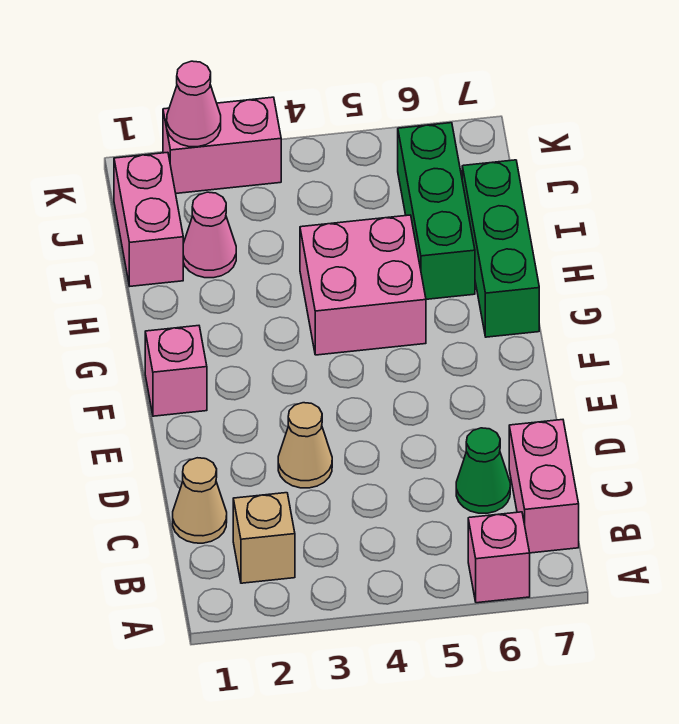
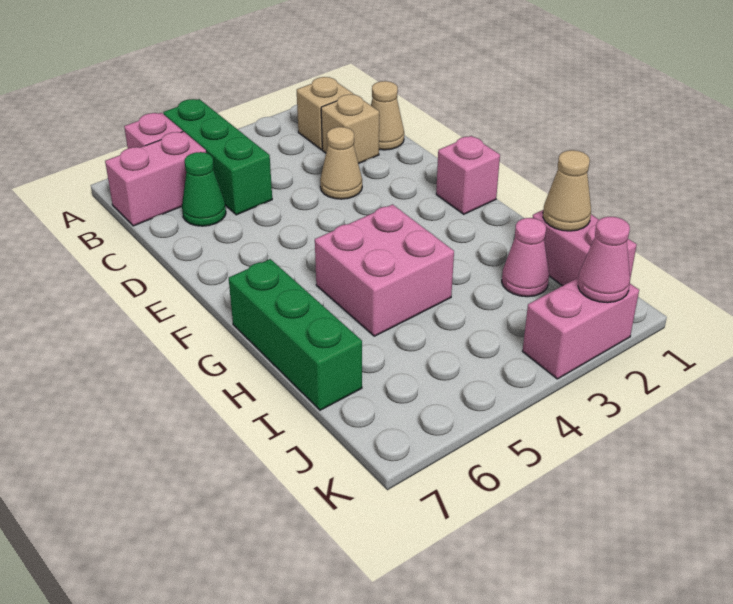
pink 1x2 brick [509,420,579,553] -> pink 1x2 brick turned to [105,131,206,226]
none -> tan 1x1 brick [321,94,379,164]
green 1x3 brick [398,123,475,299] -> green 1x3 brick moved to [163,99,272,215]
none -> tan 1x1 cone [543,150,591,231]

